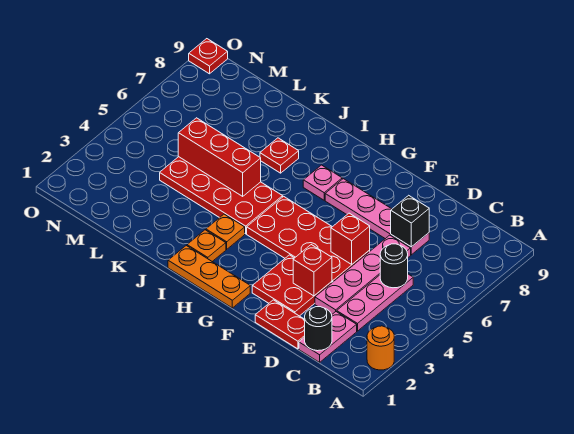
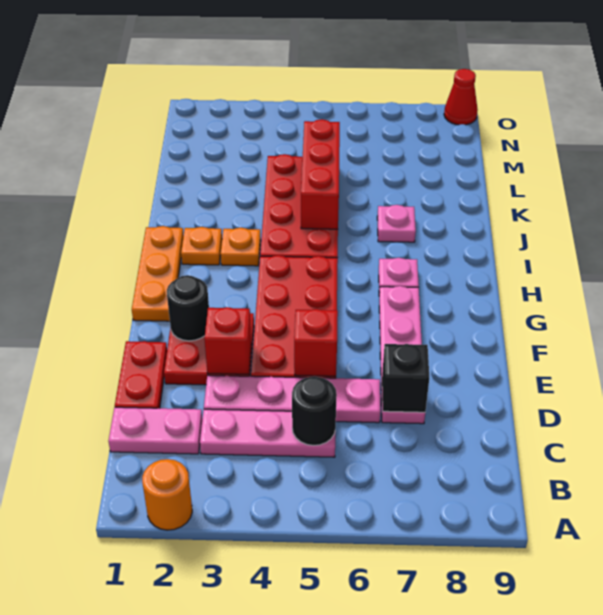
black 1x1 round brick [305,307,332,351] -> black 1x1 round brick moved to [167,275,209,341]
red 1x1 plate [260,138,299,173] -> pink 1x1 plate [377,205,416,242]
red 1x1 plate [189,39,228,74] -> red 1x1 cone [444,69,478,125]

